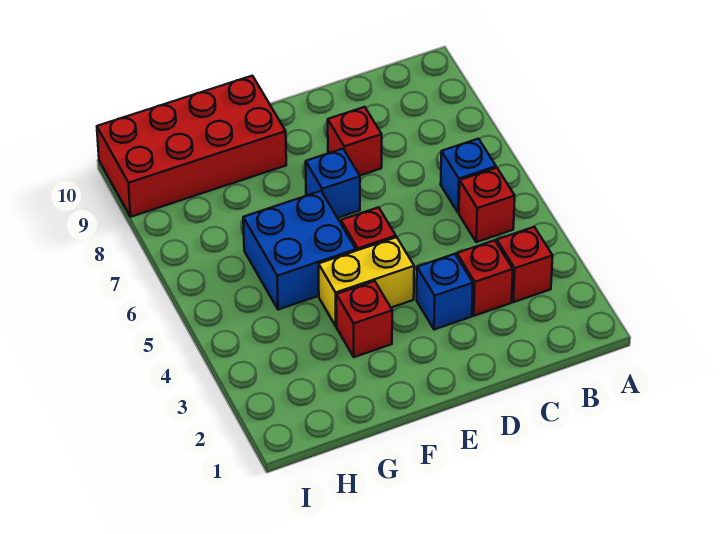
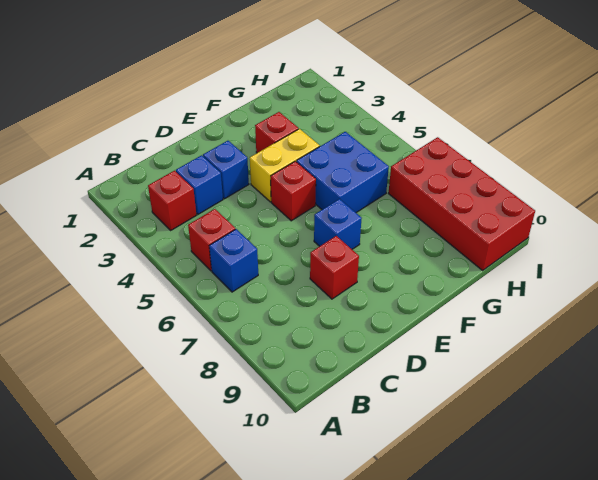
red 1x1 brick [457,240,513,316] -> blue 1x1 brick [176,155,223,214]
red 2x4 brick [97,76,286,217] -> red 2x4 brick turned to [388,137,535,270]

